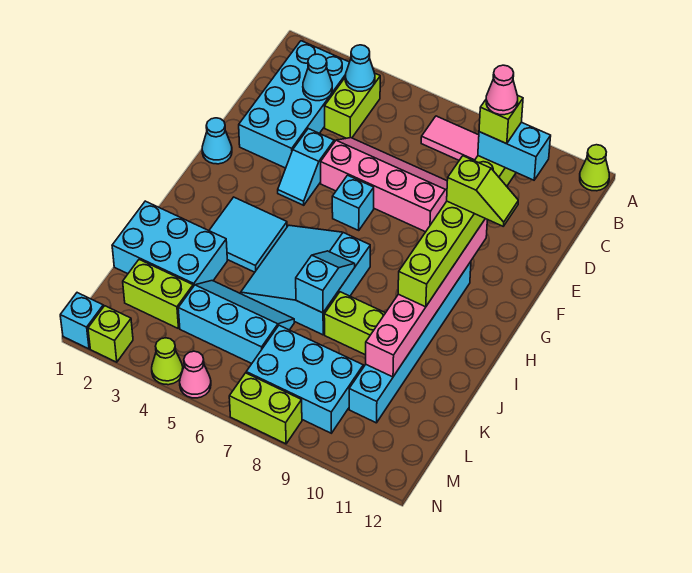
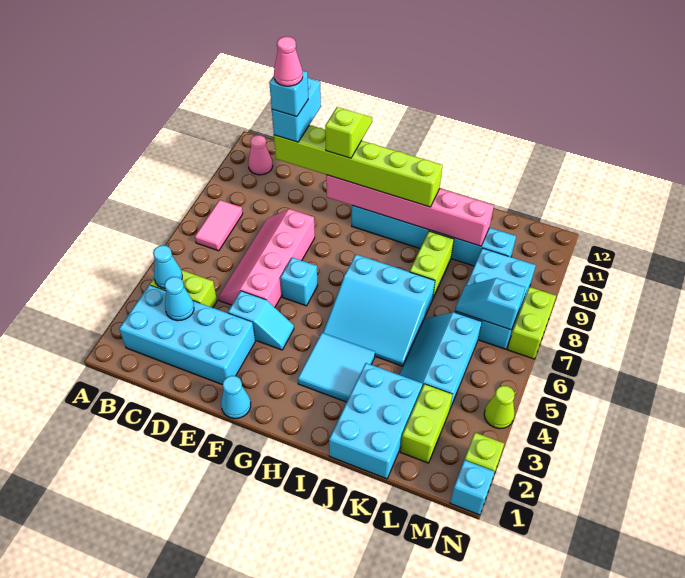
lime 1x1 cone [580,145,609,191] -> none
lime 1x1 brick [479,96,523,144] -> cyan 1x1 brick [269,71,308,117]
cyan 1x2 slope [296,251,355,313] -> cyan 1x2 slope moved to [455,278,525,330]
pink 1x1 cone [180,351,211,398] -> pink 1x1 cone moved to [248,135,273,175]

